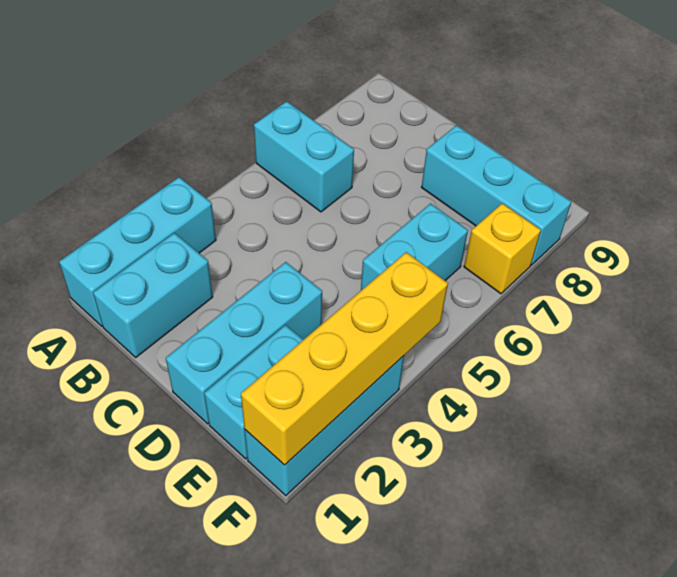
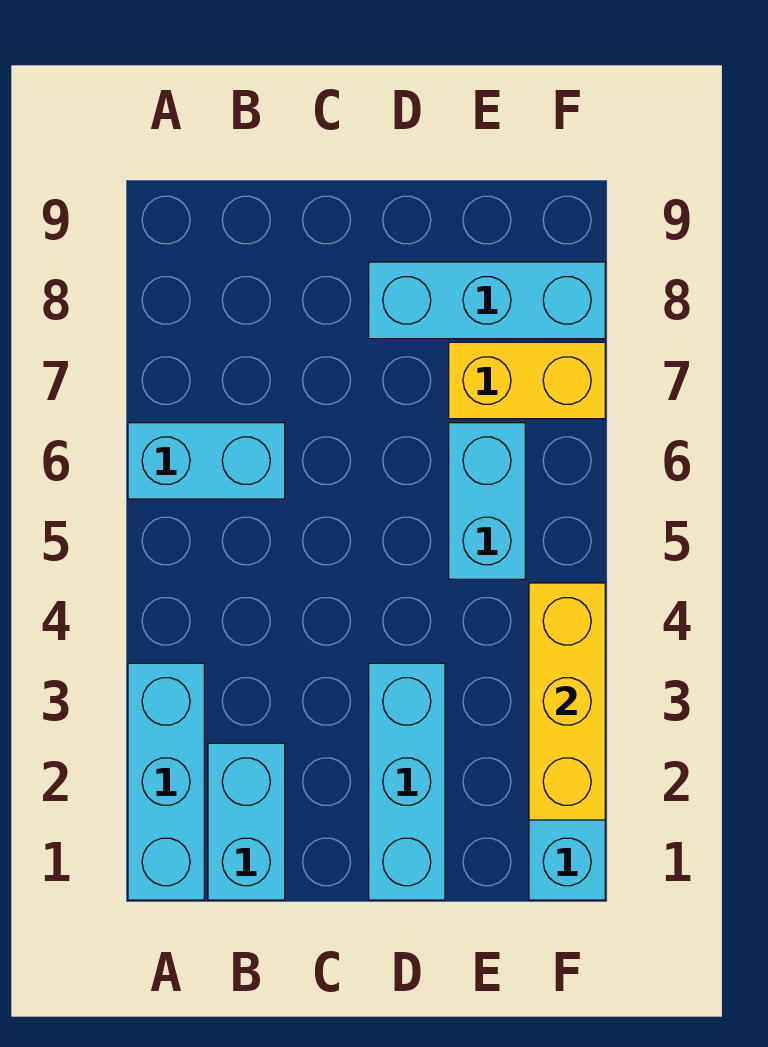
cyan 1x2 brick [204,325,303,459] -> none
yellow 1x4 brick [241,252,448,465] -> yellow 1x3 brick [529,583,605,820]
yellow 1x1 brick [464,203,541,294] -> yellow 1x2 brick [449,342,605,419]

